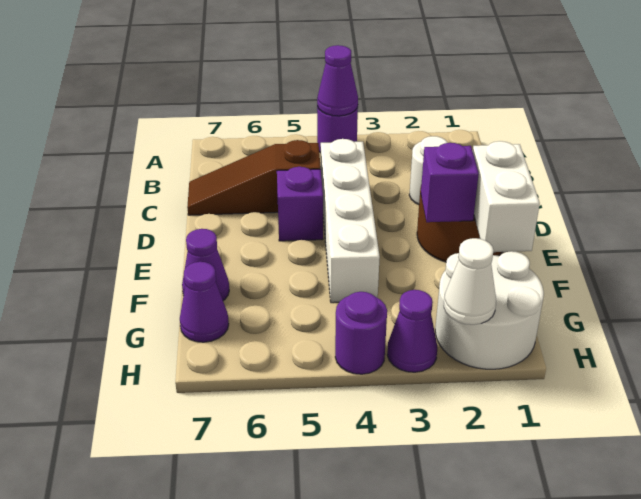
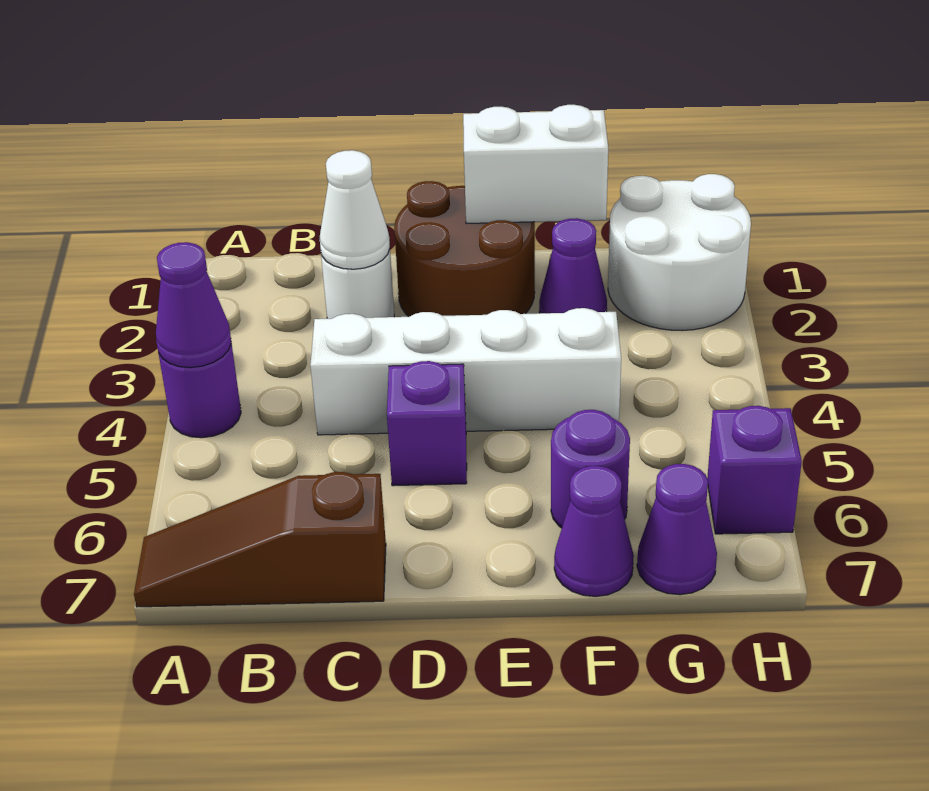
brown 1x3 slope [187,140,321,215] -> brown 1x3 slope turned to [134,472,386,607]
purple 1x1 brick [421,143,479,222] -> purple 1x1 brick moved to [707,406,802,534]
white 1x1 cone [444,238,496,325] -> white 1x1 cone moved to [320,150,390,269]
purple 1x1 cone [387,290,437,372] -> purple 1x1 cone moved to [539,218,607,313]
purple 1x1 round brick [335,292,387,374] -> purple 1x1 round brick moved to [551,410,630,528]

